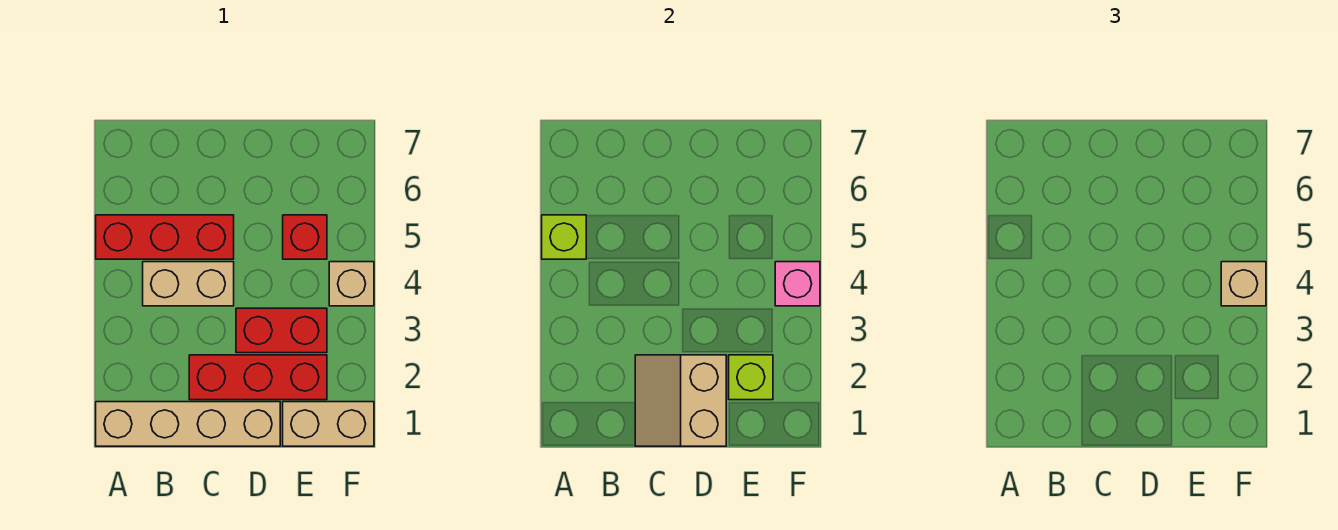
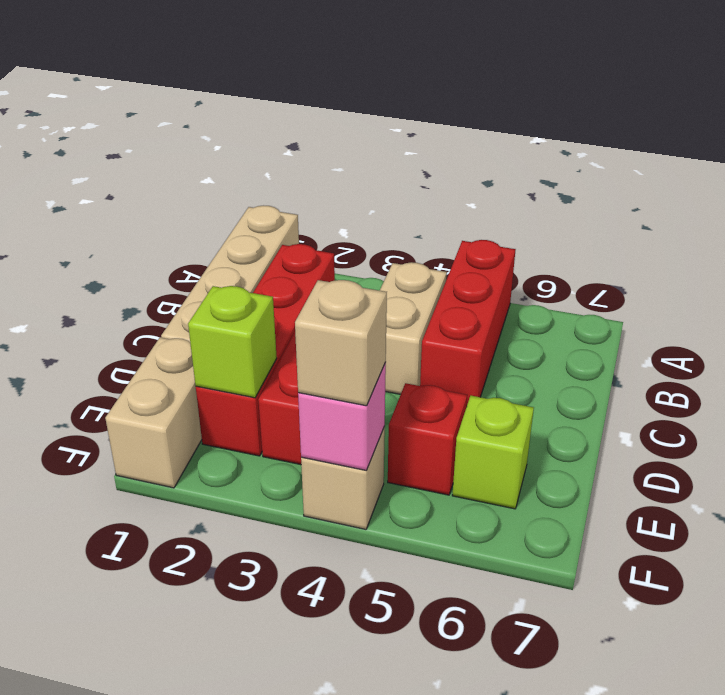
lime 1x1 brick [542,215,586,259] -> lime 1x1 brick moved to [452,396,534,509]
tan 2x2 slope [635,355,726,446] -> none
red 1x3 brick [189,355,327,400] -> red 1x4 brick [196,244,335,456]

